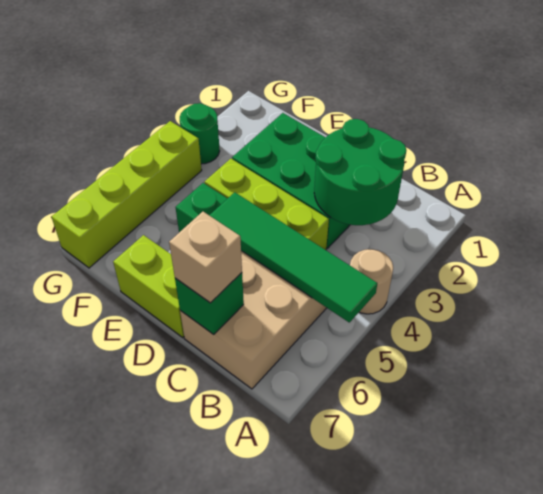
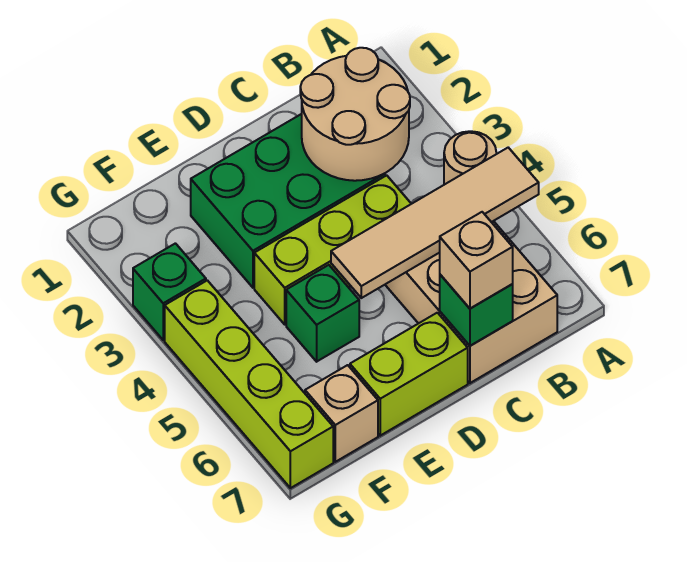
green 1x4 tile [209,192,377,323] -> tan 1x4 tile [331,148,539,298]
green 2x2 round brick [314,119,406,225] -> tan 2x2 round brick [300,48,410,181]
none -> tan 1x1 brick [305,365,378,462]
green 1x1 round brick [180,103,220,164] -> green 1x1 brick [133,243,206,340]

